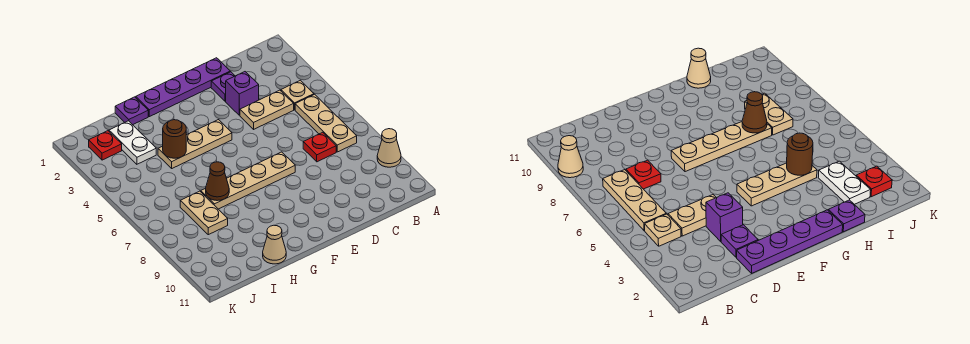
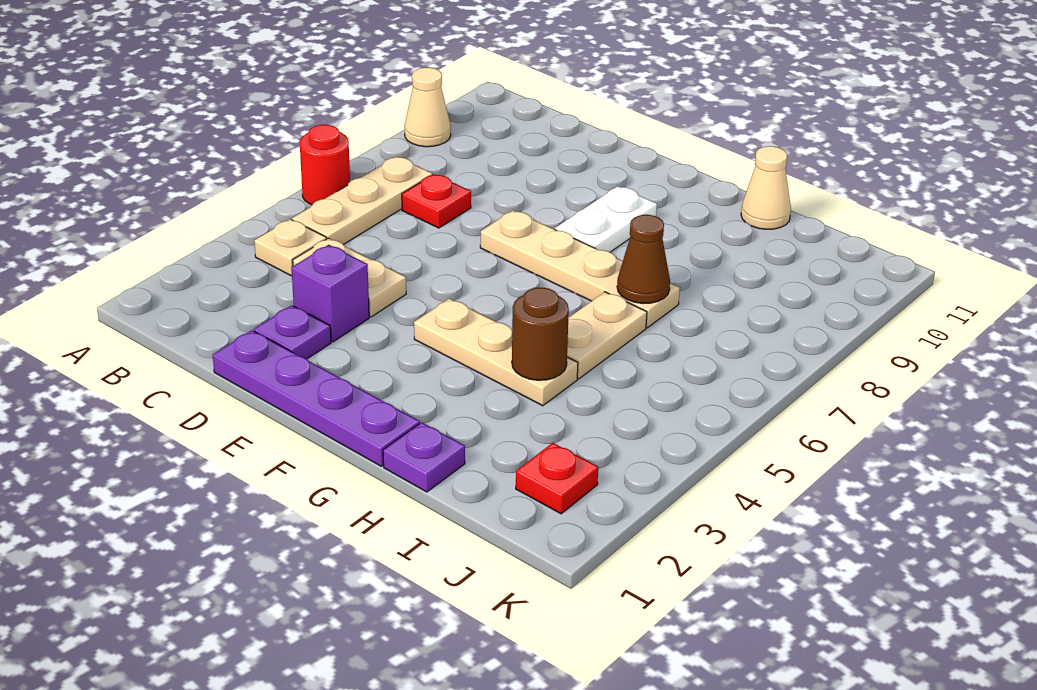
none -> red 1x1 round brick [300,125,350,205]
white 1x2 plate [109,121,156,164] -> white 1x2 plate moved to [555,186,657,252]
tan 1x2 plate [180,191,228,235] -> tan 1x2 plate moved to [567,292,647,379]

